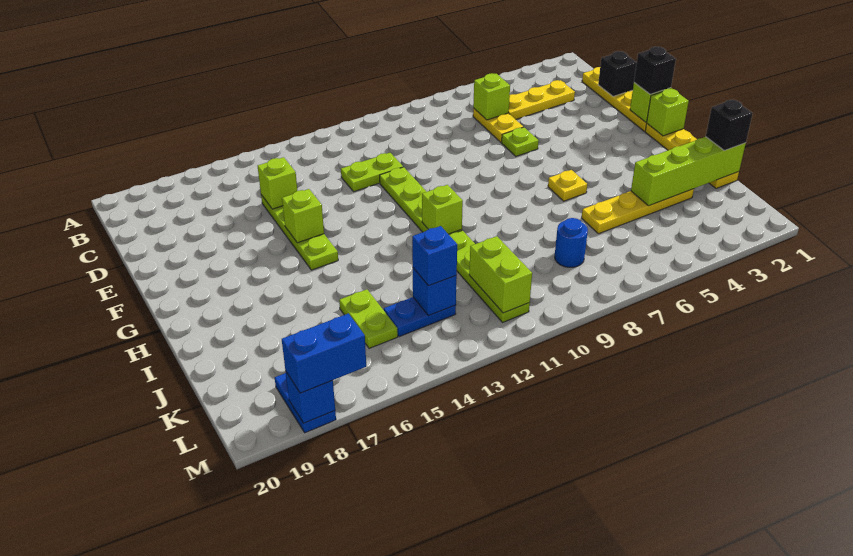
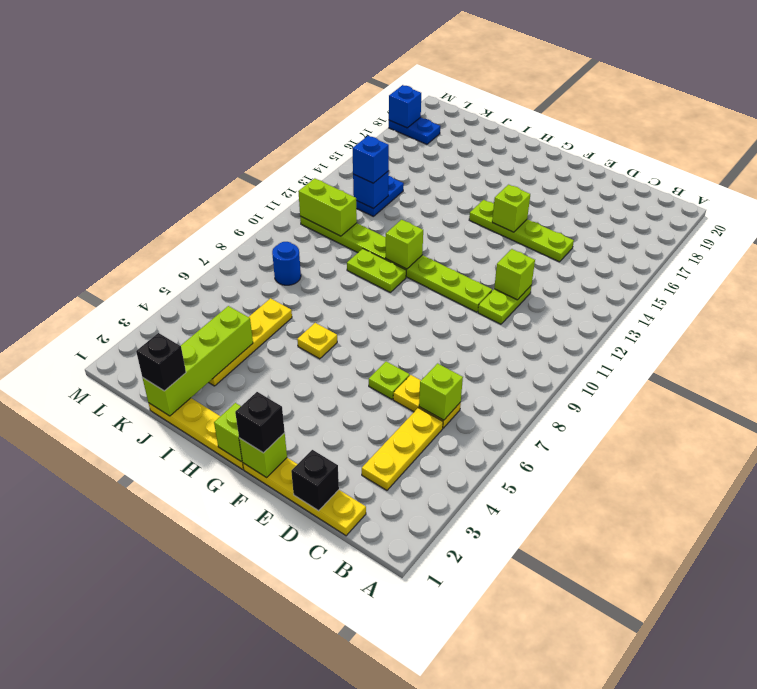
lime 1x1 brick [258,157,297,209] -> lime 1x1 brick moved to [494,249,535,300]
lime 1x2 plate [339,289,398,348] -> lime 1x2 plate moved to [347,249,406,292]
blue 1x2 brick [282,314,366,393] -> none

